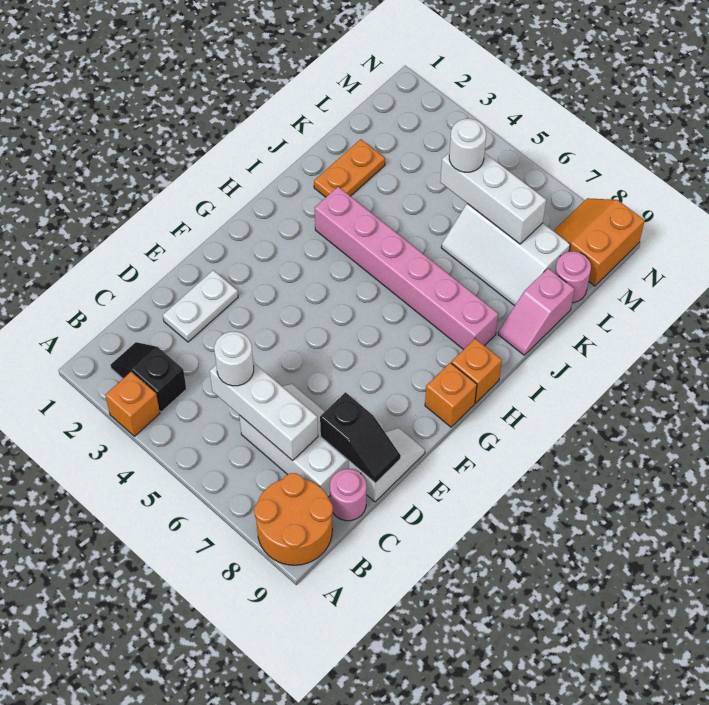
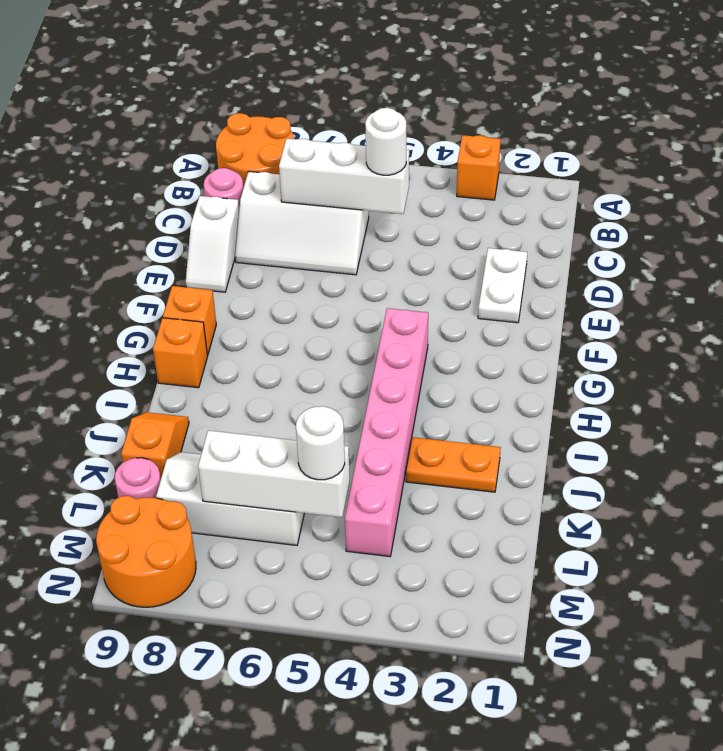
black 1x2 slope [111,342,186,412] -> none
black 1x2 slope [320,392,401,483] -> none
pink 1x6 brick [315,187,498,350] -> pink 1x6 brick turned to [345,308,428,557]
orange 1x2 plate [314,139,385,197] -> orange 1x2 plate turned to [406,437,501,492]
pink 1x2 slope [498,268,575,355] -> orange 1x2 slope [121,412,189,478]
orange 2x2 slope [554,198,645,286] -> orange 2x2 round brick [96,496,196,607]

